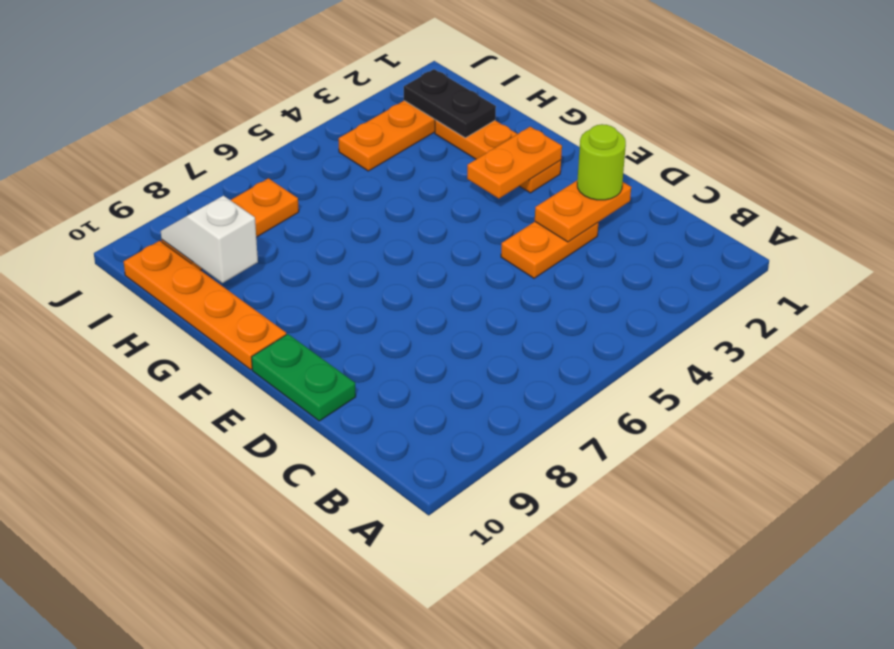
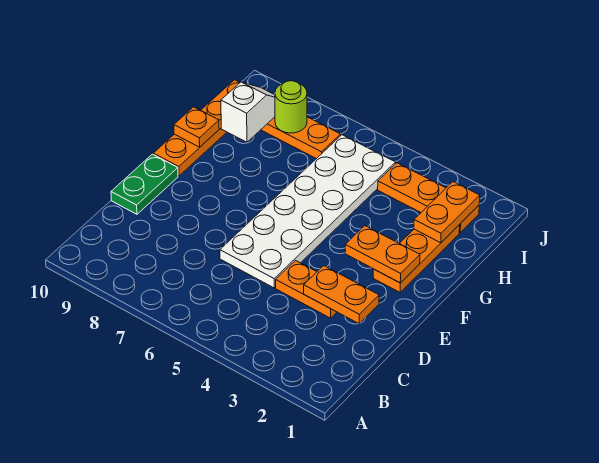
lime 1x1 round brick [577,124,626,200] -> lime 1x1 round brick moved to [275,81,307,133]
none -> white 2x6 plate [220,135,396,288]
none -> orange 1x1 plate [174,107,219,147]
black 1x2 plate [404,69,496,138] -> orange 1x2 plate [414,182,480,243]

